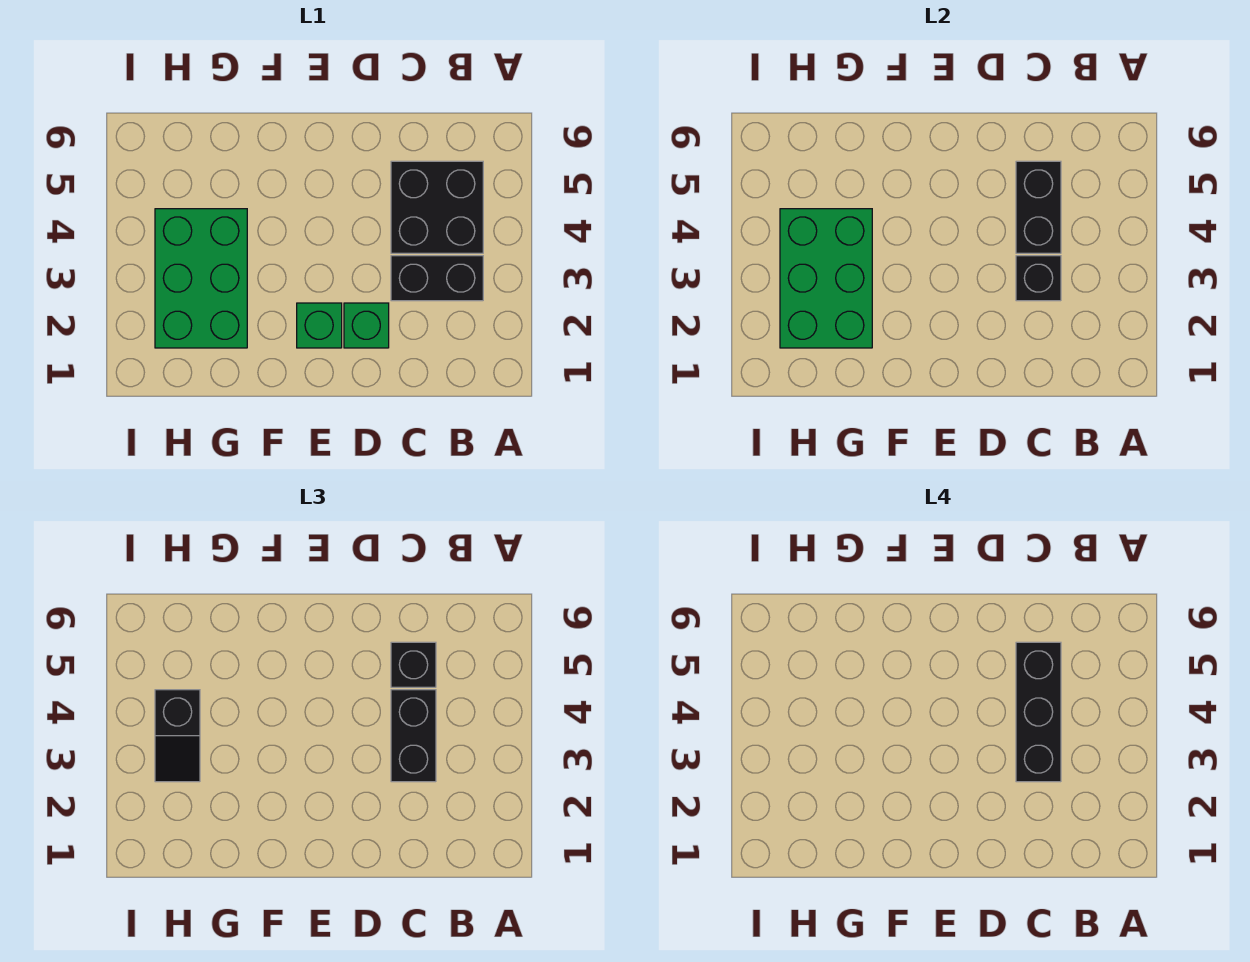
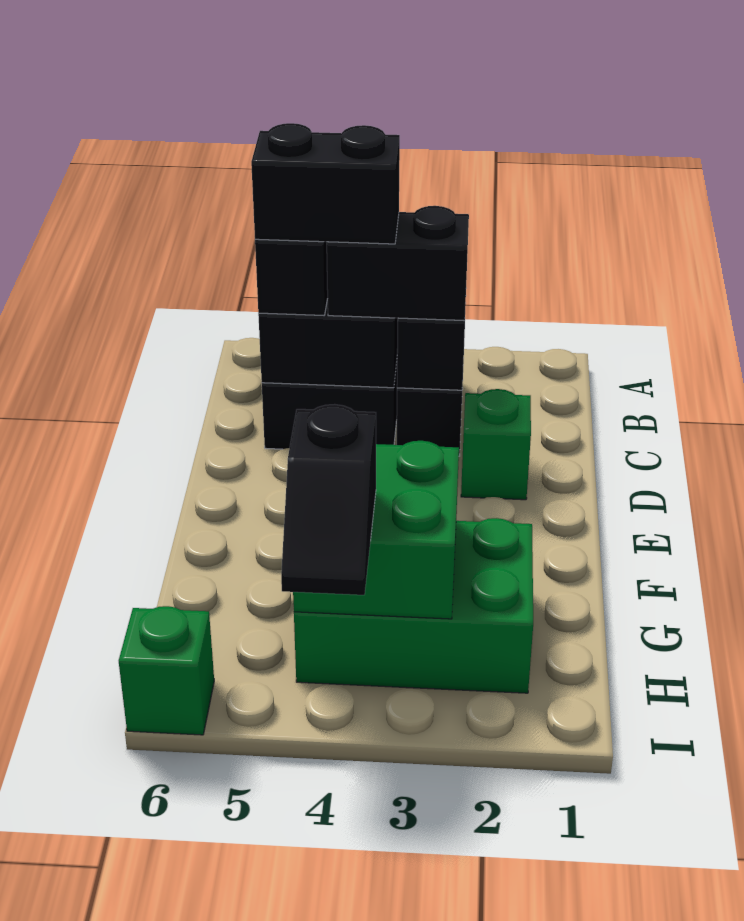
black 1x3 brick [1016,642,1061,782] -> black 1x2 brick [251,123,400,244]
green 1x1 brick [297,303,342,348] -> green 1x1 brick moved to [119,606,214,735]
green 2x3 brick [780,209,872,348] -> green 2x2 brick [293,441,459,619]
black 1x2 slope [155,690,200,782] -> black 1x2 slope turned to [281,404,376,595]

